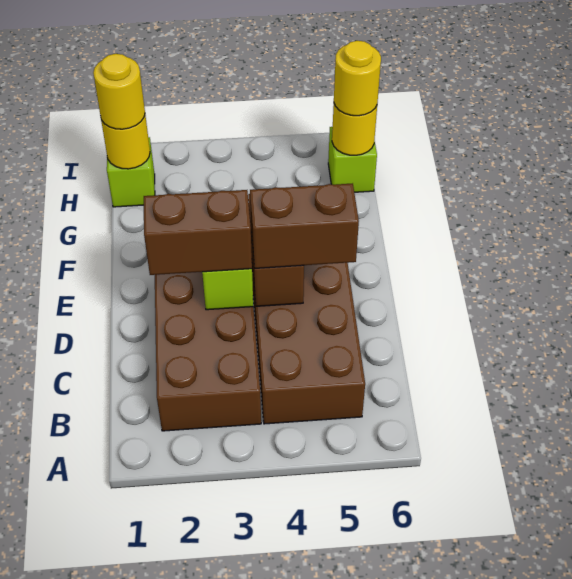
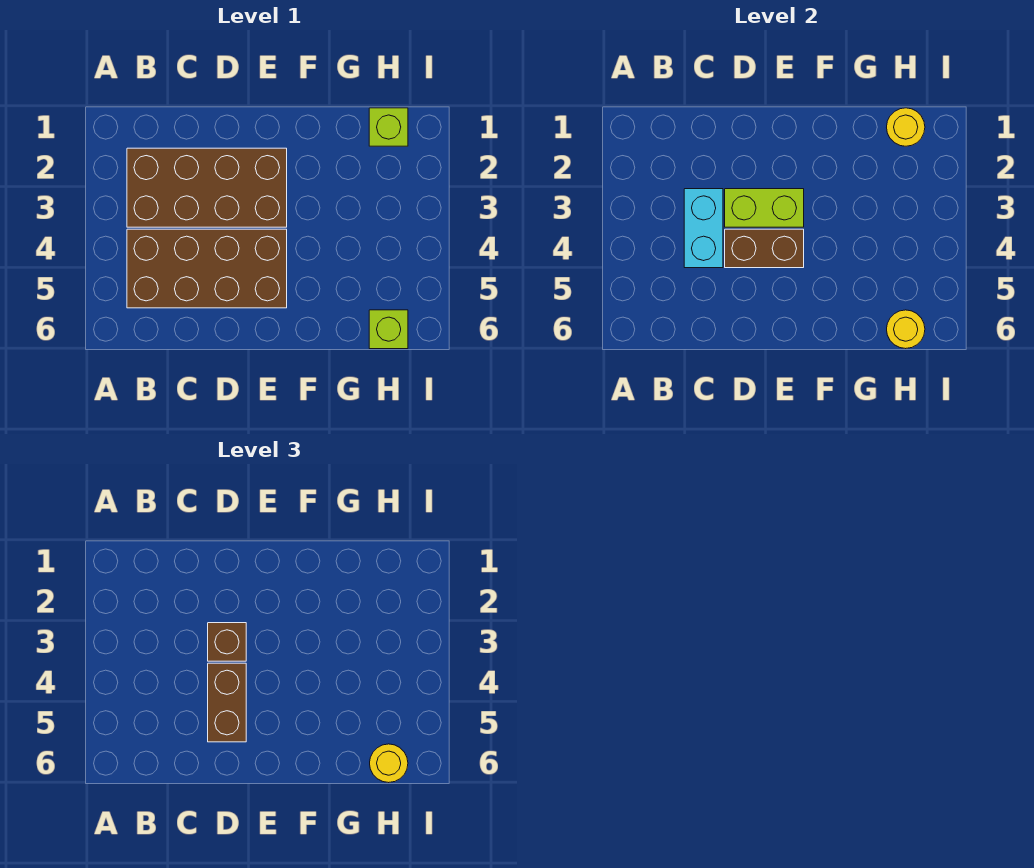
none -> cyan 1x2 brick [684,189,723,268]
brown 1x2 brick [144,190,252,275] -> brown 1x1 brick [208,623,246,661]
yellow 1x1 round brick [93,54,145,129] -> none

